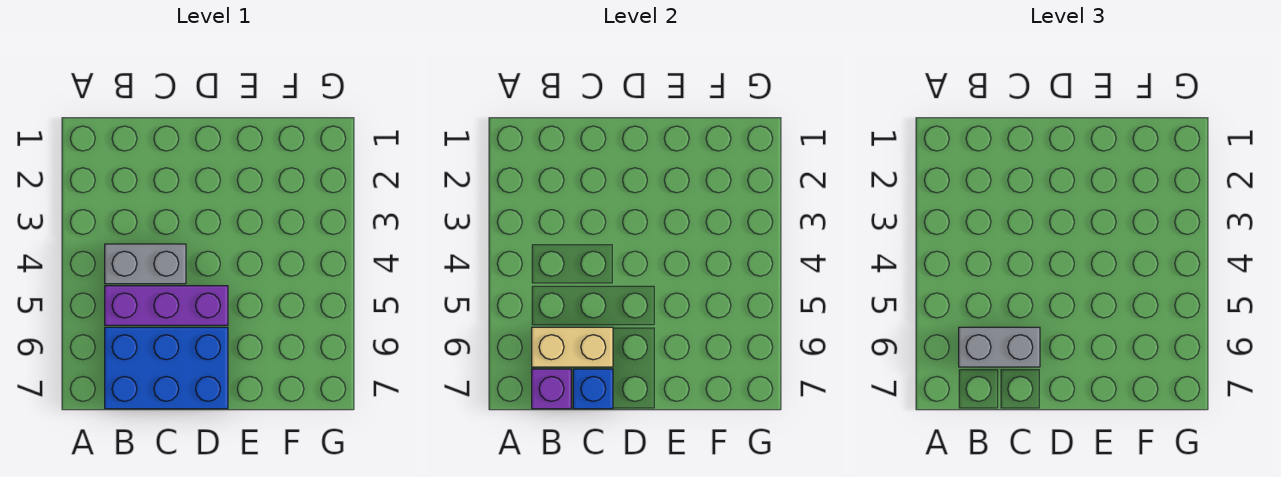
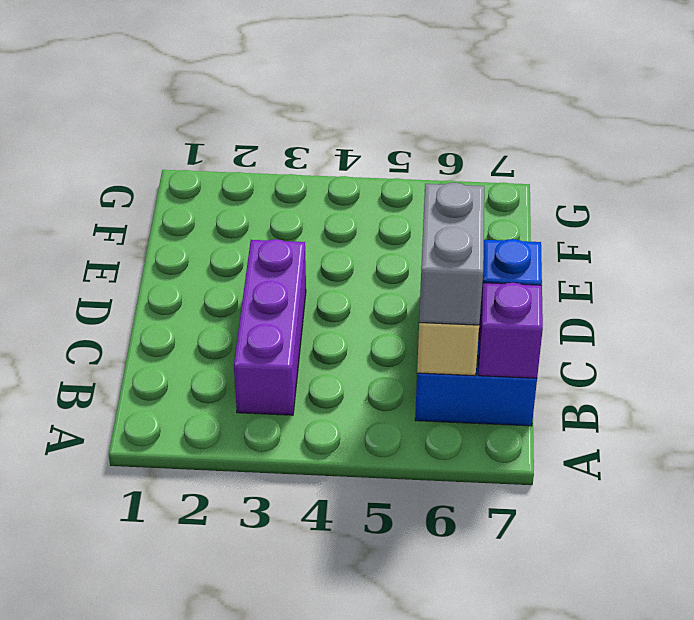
grey 1x2 brick [105,244,186,284] -> none
purple 1x3 brick [105,286,228,325] -> purple 1x3 brick moved to [234,239,306,415]

